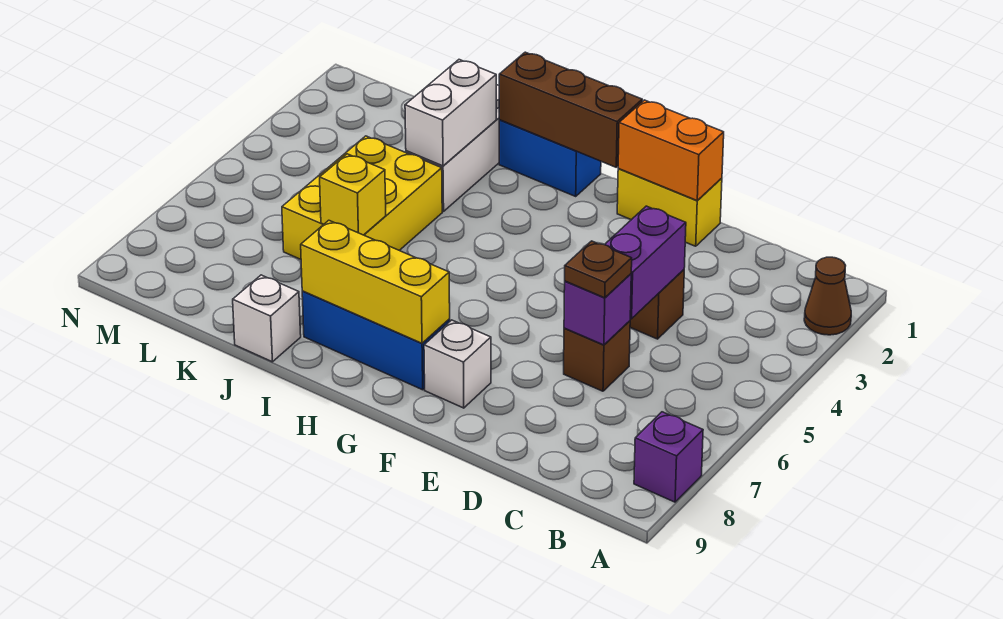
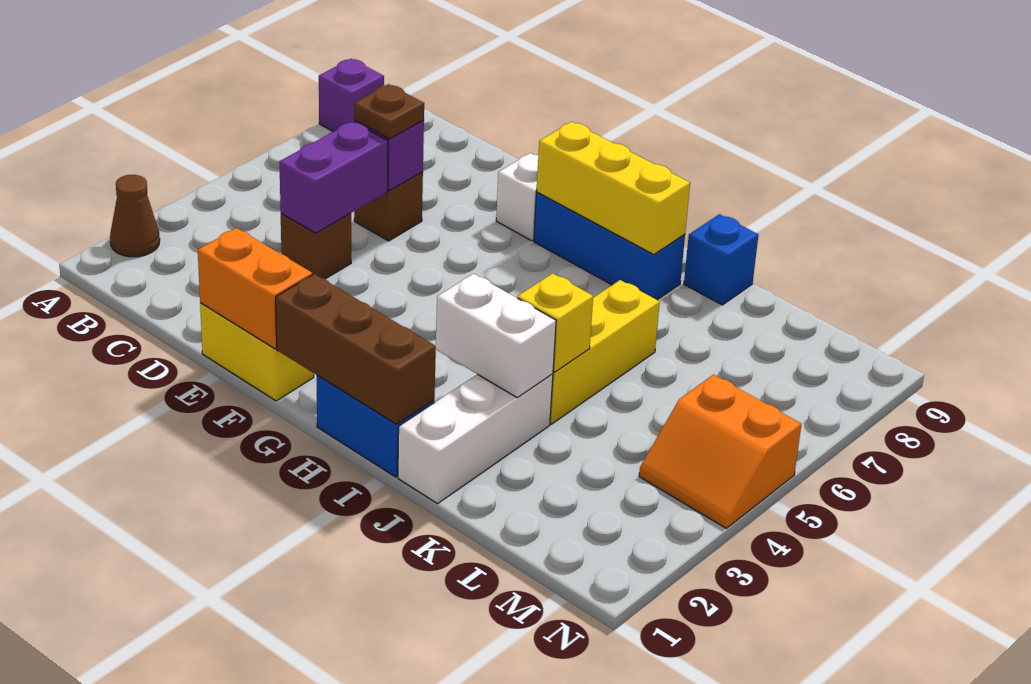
white 1x2 brick [405,60,496,166] -> white 1x2 brick turned to [436,274,556,397]
yellow 2x3 brick [282,136,442,259] -> yellow 1x3 brick [550,280,660,424]
yellow 1x1 brick [320,154,386,235] -> yellow 1x1 brick moved to [517,273,593,372]
white 1x1 brick [233,275,301,362] -> blue 1x1 brick [684,214,758,305]
none -> orange 2x2 slope [639,375,802,528]

